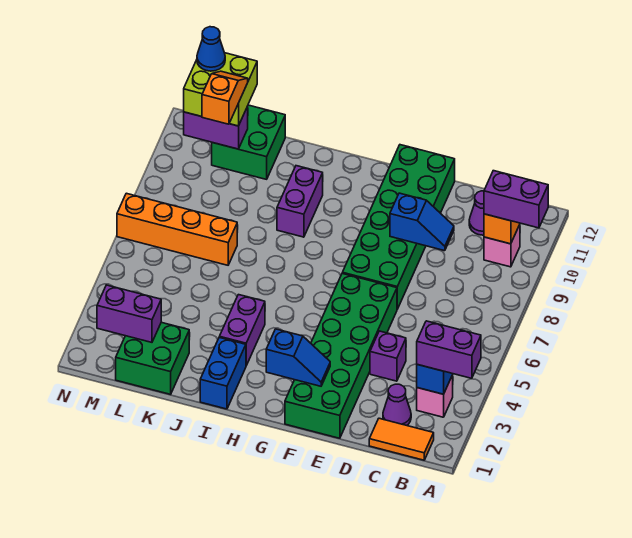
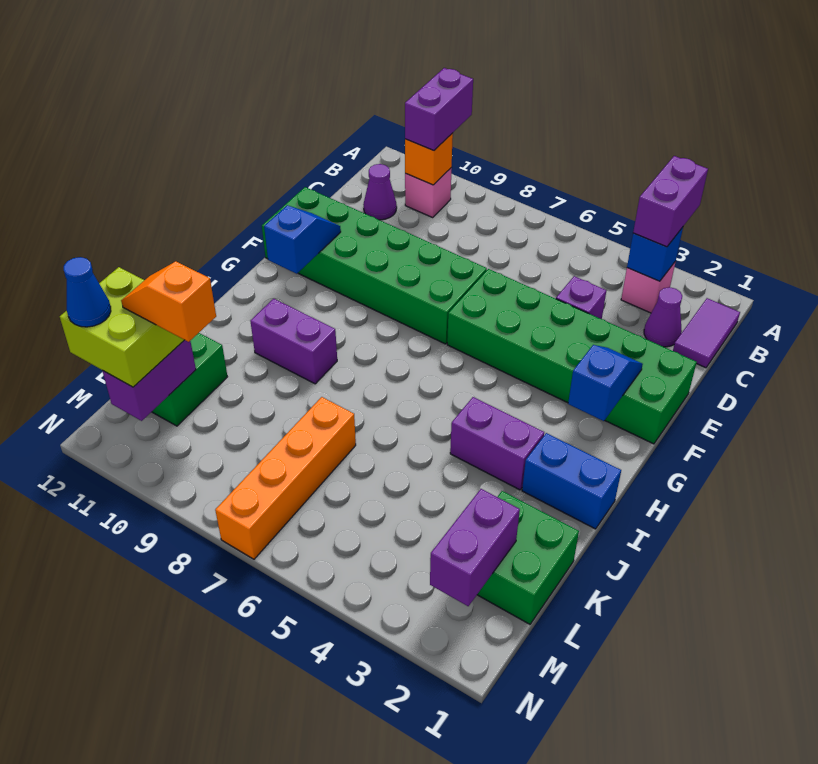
orange 1x2 tile [369,418,434,460] -> purple 1x2 tile [673,298,740,368]
blue 1x2 slope [390,193,454,251] -> blue 1x2 slope moved to [264,205,341,274]

